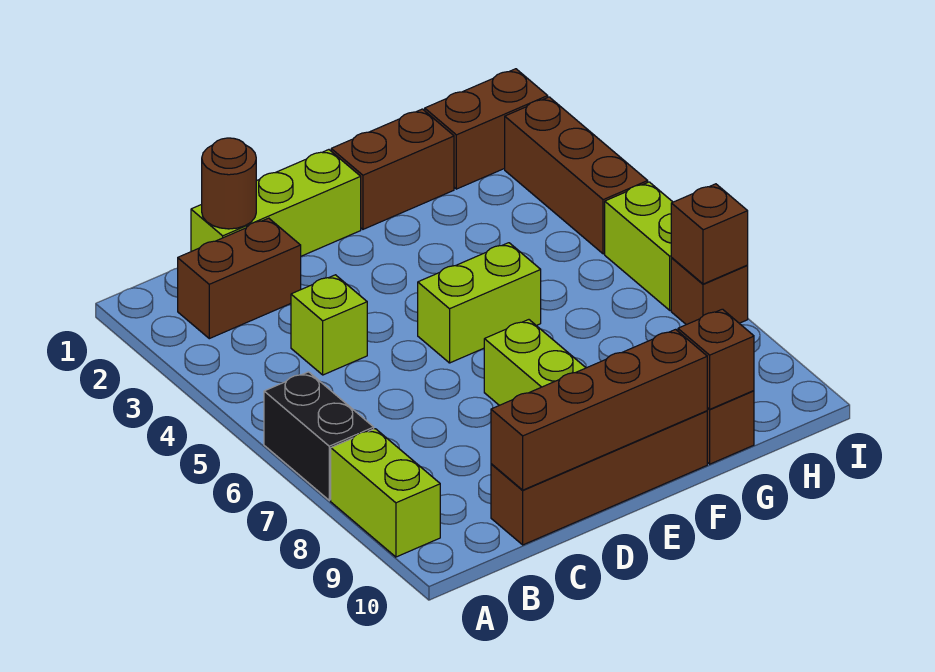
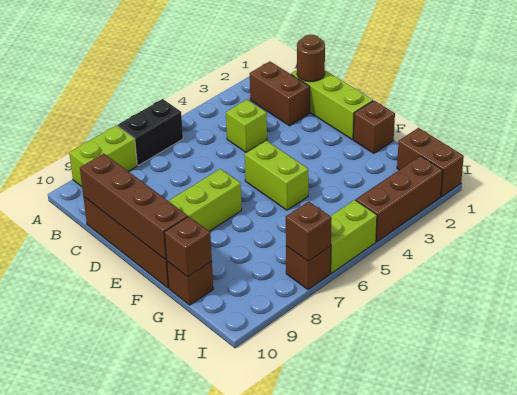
brown 1x2 brick [331,109,454,229] -> brown 1x1 brick [353,101,395,153]

